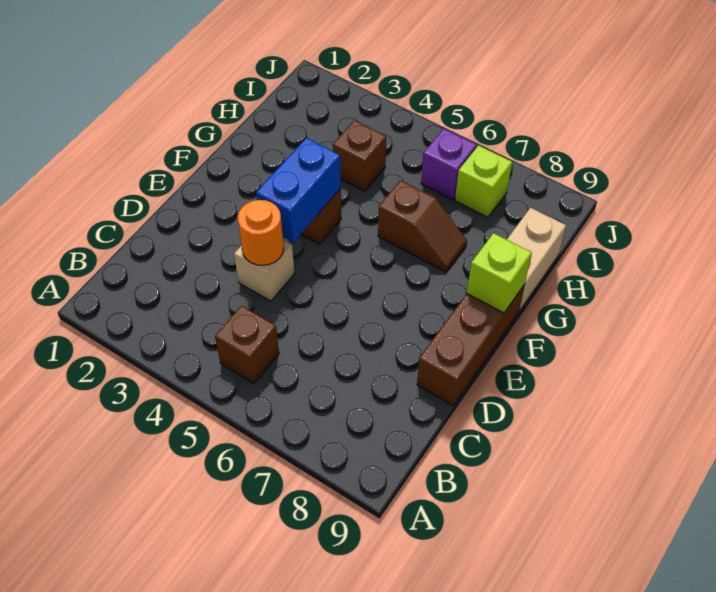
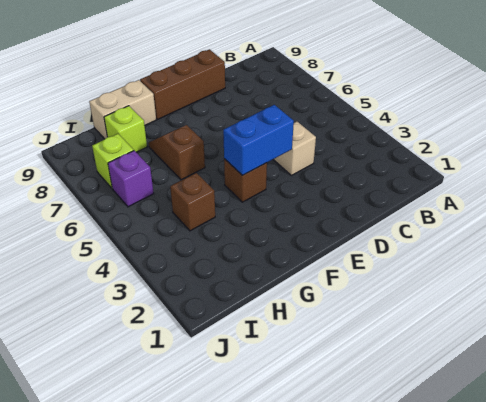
brown 1x1 brick [215,306,279,384] -> none
orange 1x1 round brick [238,200,284,265] -> none
lime 1x1 brick [467,233,532,313] -> lime 1x1 brick moved to [104,106,147,152]

